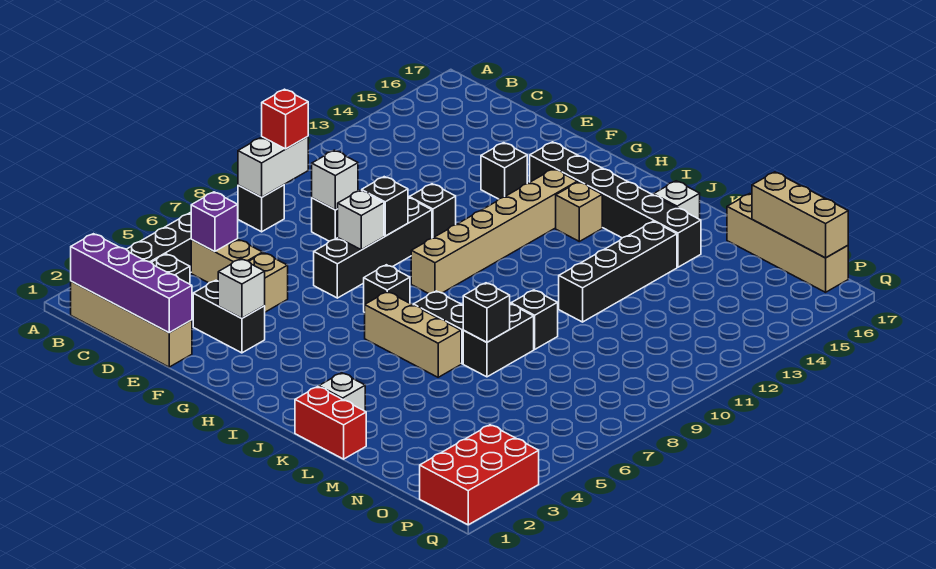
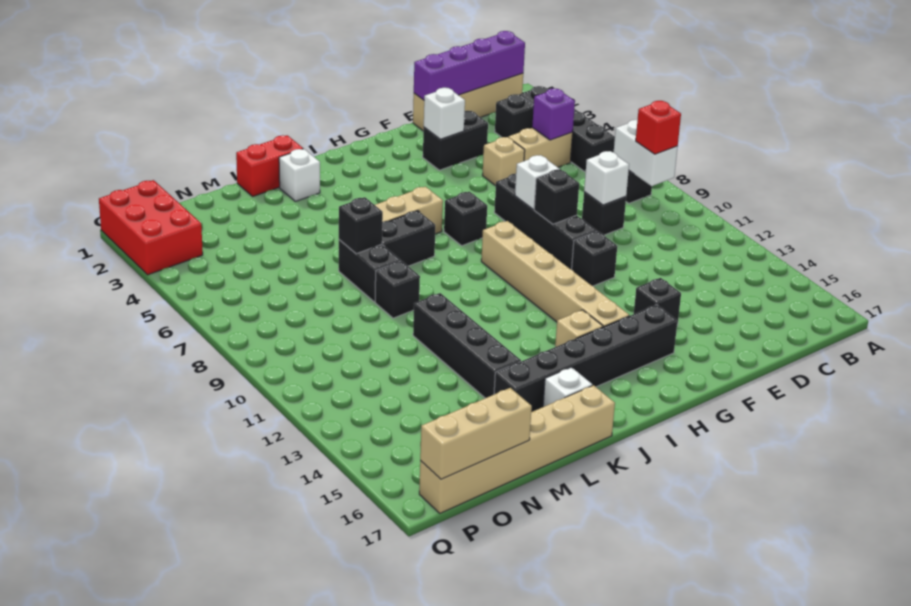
tan 1x4 brick [727,194,848,292] -> tan 1x6 brick [419,385,615,513]

